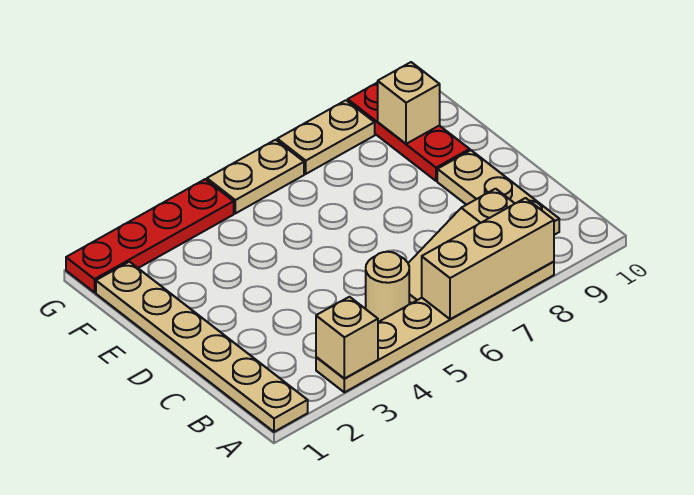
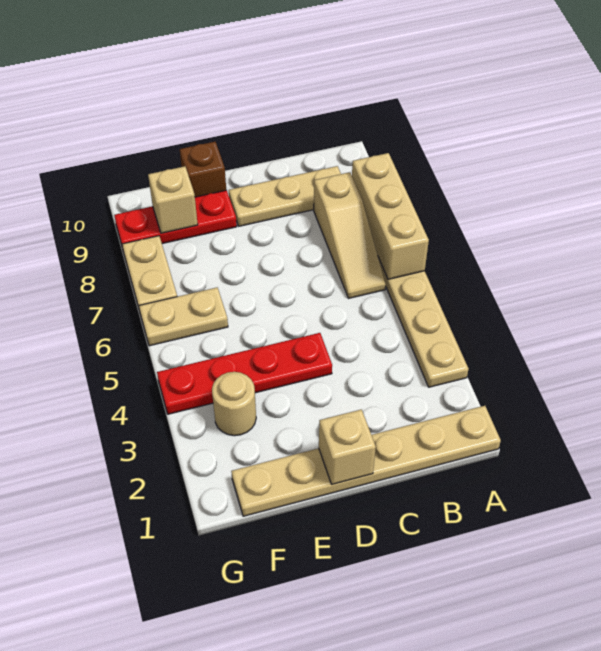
tan 1x1 brick [316,297,378,379] -> tan 1x1 brick moved to [319,409,376,484]
tan 1x1 round brick [366,252,409,322] -> tan 1x1 round brick moved to [212,372,256,436]
none -> brown 1x1 brick [180,142,226,197]
red 1x4 plate [66,179,234,292] -> red 1x4 plate turned to [157,333,332,414]
tan 1x2 plate [207,140,304,213] -> tan 1x2 plate turned to [139,288,228,346]

